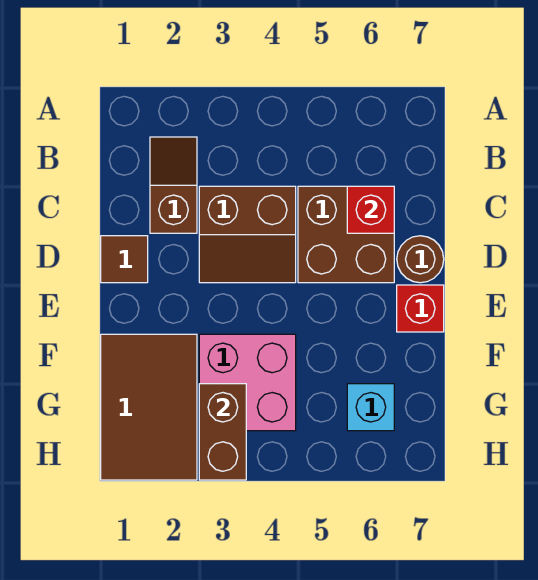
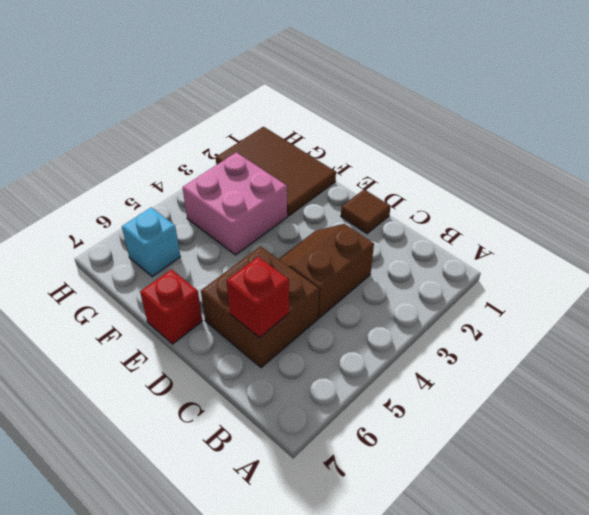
brown 1x2 slope [150,137,197,233] -> none
brown 1x1 round brick [397,236,444,283] -> none
brown 1x2 brick [199,384,246,480] -> none

